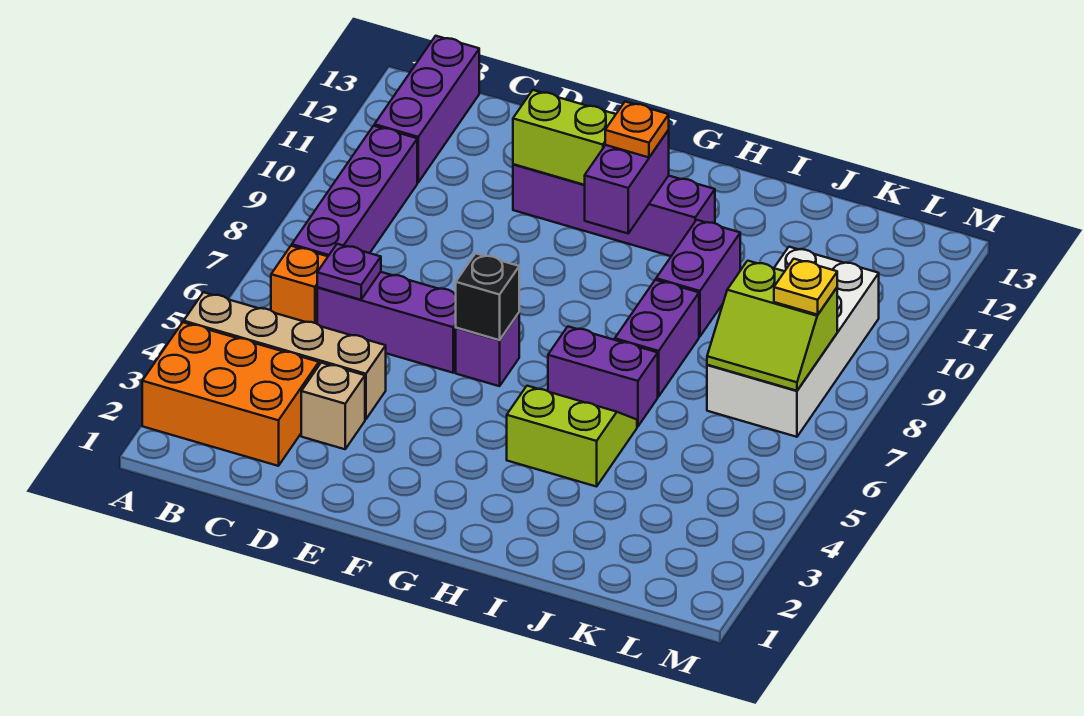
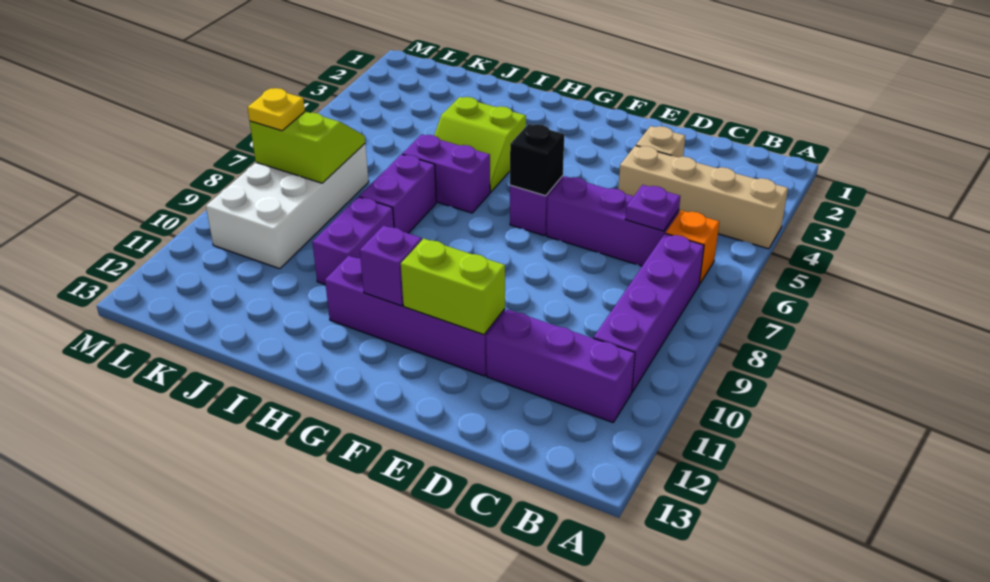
orange 2x3 brick [142,322,319,466] -> none
purple 1x3 brick [374,36,479,182] -> purple 1x3 brick turned to [486,309,635,422]
purple 1x2 brick [585,130,669,233] -> purple 1x1 brick [360,225,422,306]
orange 1x1 plate [605,102,669,157] -> none

